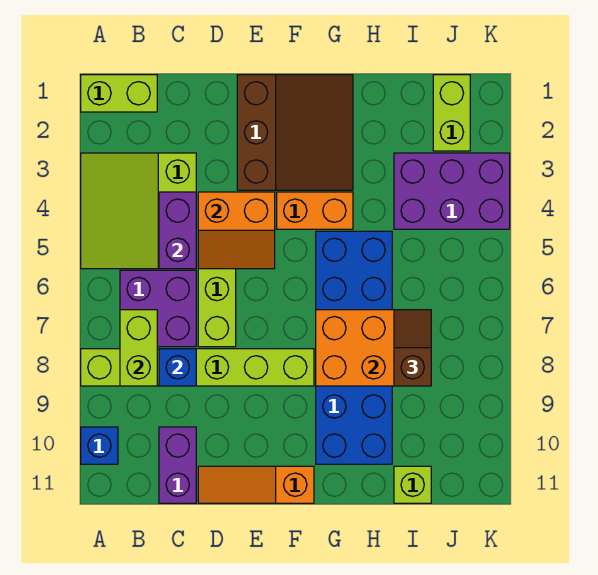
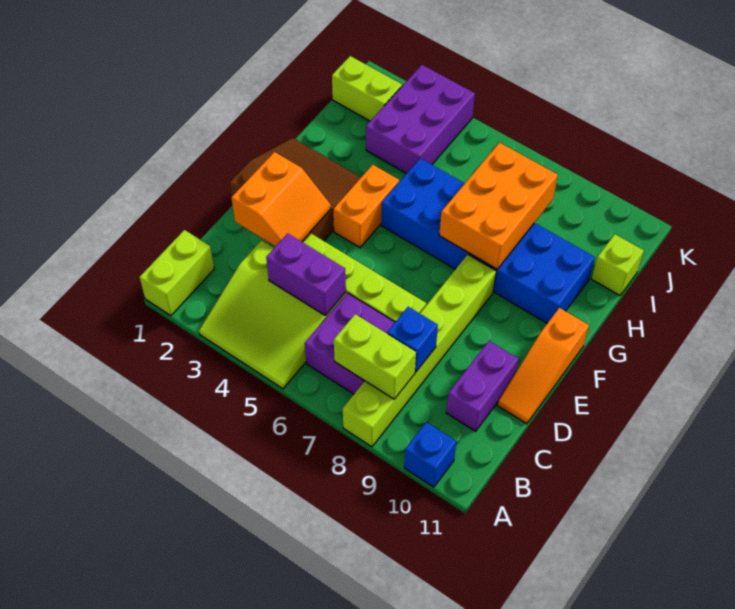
purple 1x2 brick [159,427,196,503] -> purple 1x2 brick turned to [446,341,519,431]
orange 2x2 slope [198,192,275,269] -> orange 2x2 slope moved to [231,152,331,247]
brown 1x2 slope [394,310,431,386] -> none

